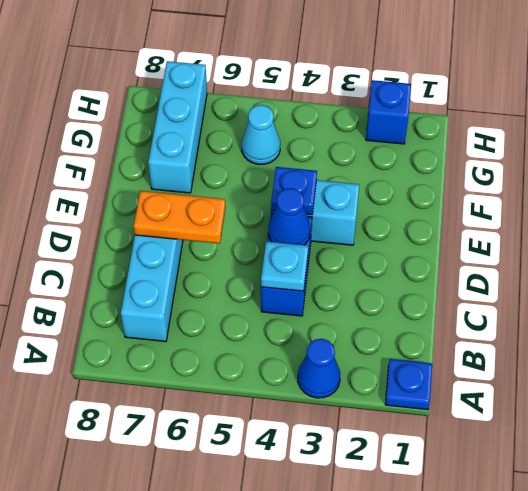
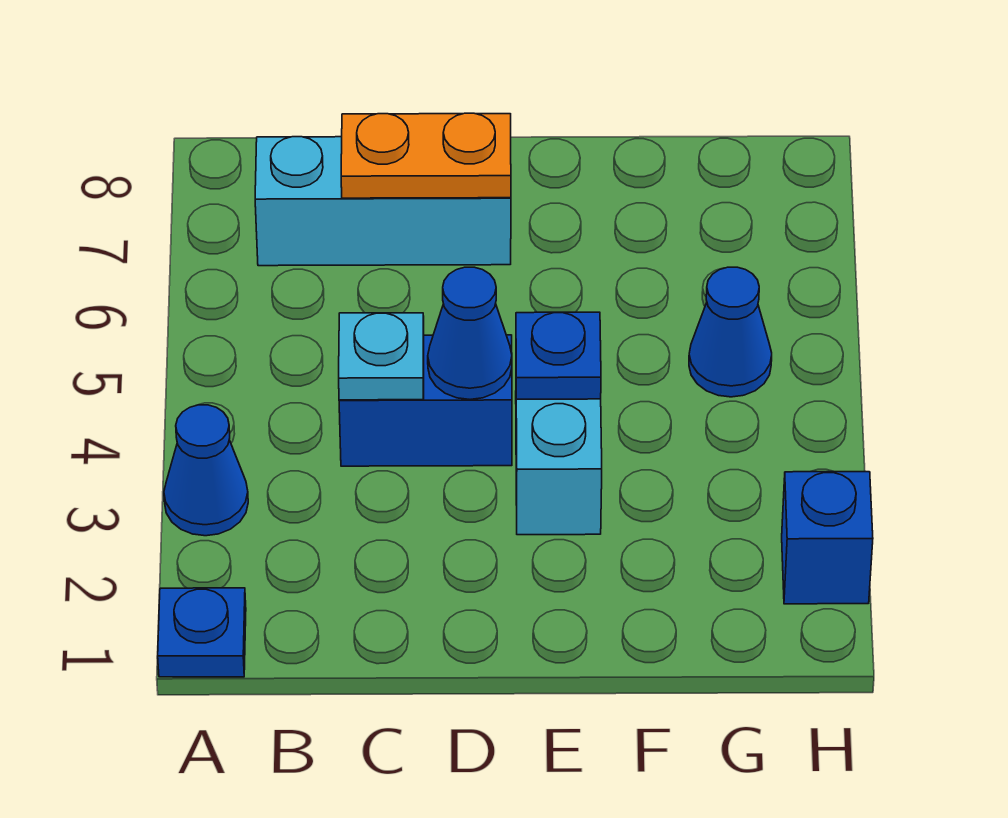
orange 1x2 plate [134,191,225,244] -> orange 1x2 plate turned to [341,113,511,198]
cyan 1x3 brick [148,61,207,193] -> none
cyan 1x1 cone [242,105,280,165] -> blue 1x1 cone [689,267,772,397]

